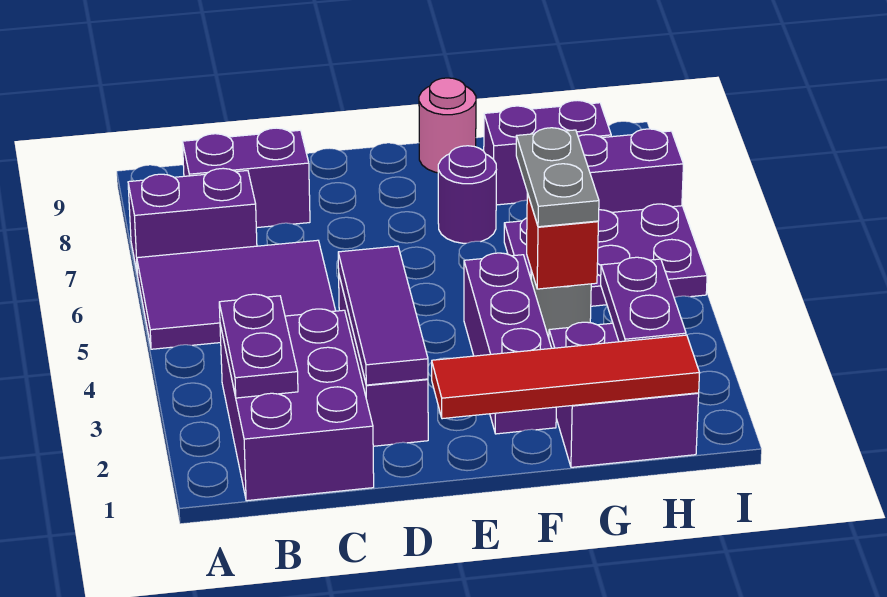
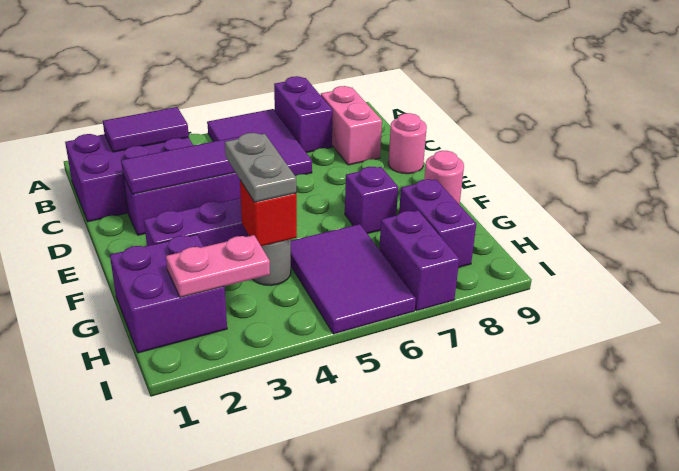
purple 1x2 plate [219,294,298,398] -> purple 1x2 tile [103,107,189,152]
purple 1x2 brick [182,128,310,228] -> pink 1x2 brick [321,86,382,165]
none -> pink 1x1 round brick [388,113,427,174]
red 1x4 tile [432,335,699,419] -> none
purple 1x1 round brick [438,146,497,243] -> purple 1x1 brick [345,167,398,234]
grey 1x2 plate [516,128,599,227] -> grey 1x2 plate turned to [225,133,296,202]
purple 2x3 plate [504,204,707,306] -> purple 2x3 tile [291,224,416,334]
purple 1x2 plate [601,257,686,342] -> pink 1x2 plate [166,235,270,297]

